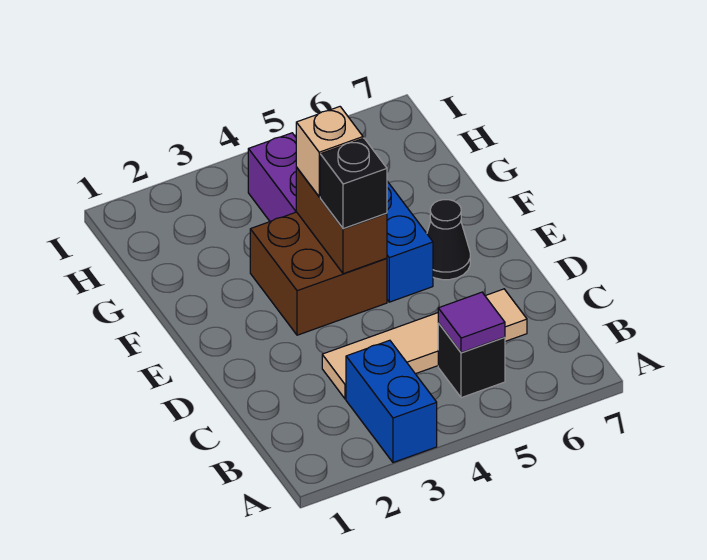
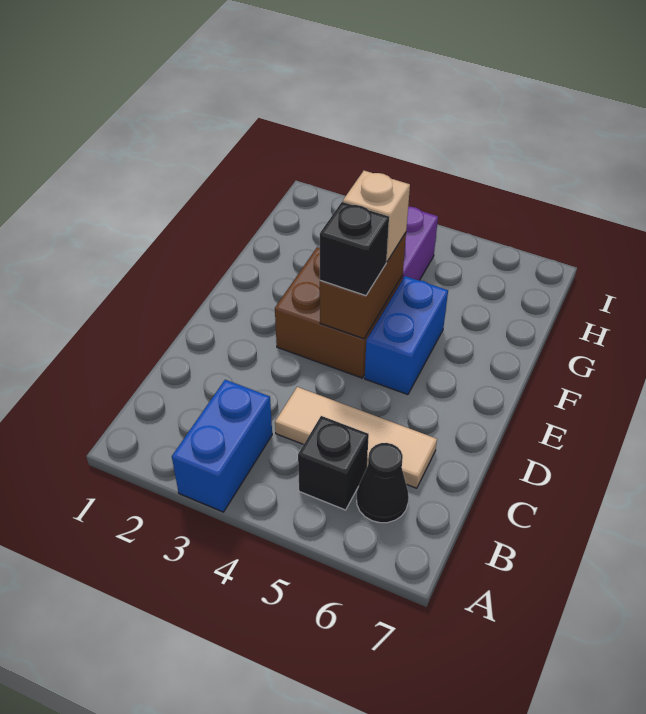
purple 1x1 tile [438,292,505,353] -> none
tan 1x4 tile [322,289,527,399] -> tan 1x3 tile [275,387,437,488]
black 1x1 cone [427,200,470,280] -> black 1x1 cone moved to [357,443,409,523]

